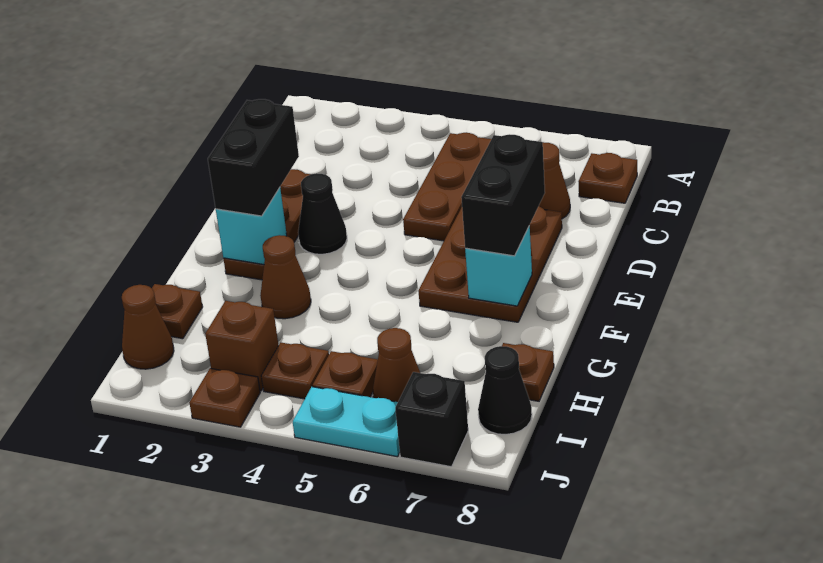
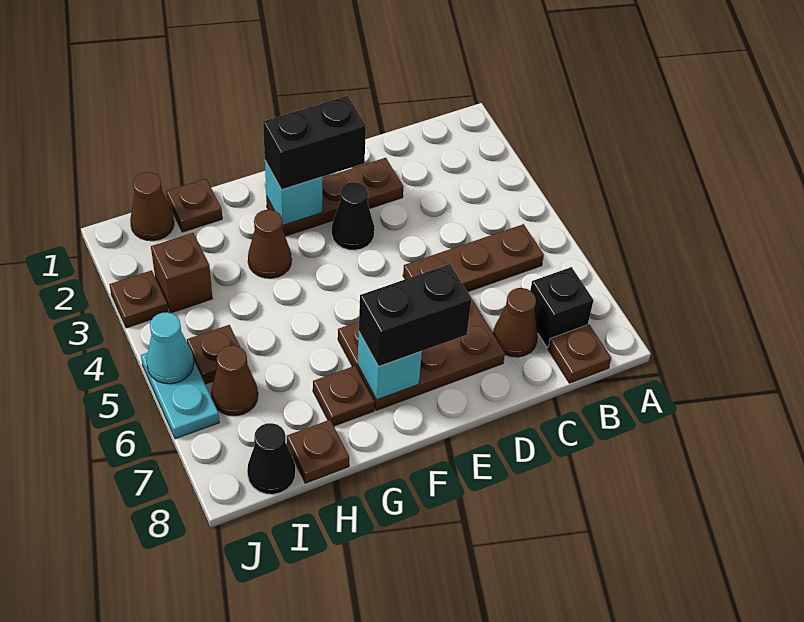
brown 1x1 plate [261,343,329,399] -> brown 1x1 plate moved to [313,366,374,426]
none -> cyan 1x1 cone [146,312,194,384]
black 1x1 brick [395,372,468,467] -> black 1x1 brick moved to [530,267,594,347]

